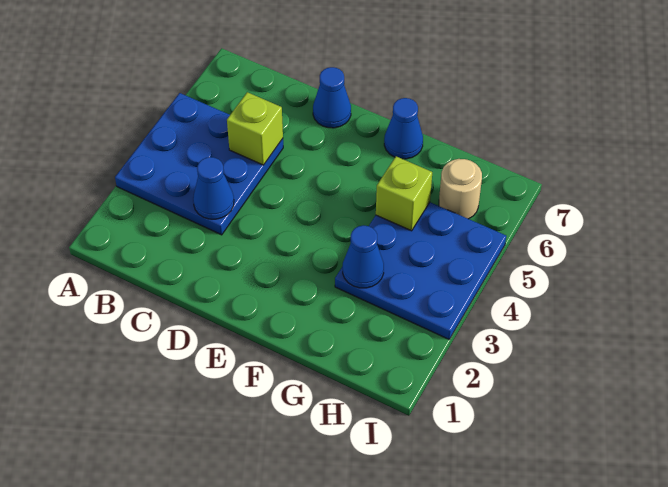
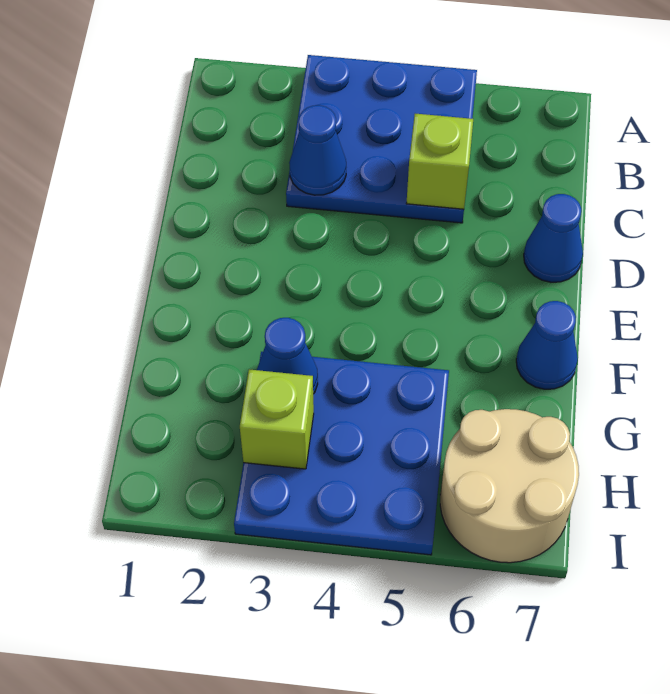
lime 1x1 brick [376,156,432,231] -> lime 1x1 brick moved to [240,369,314,469]
tan 1x1 round brick [439,159,482,219] -> tan 2x2 round brick [440,409,579,563]

